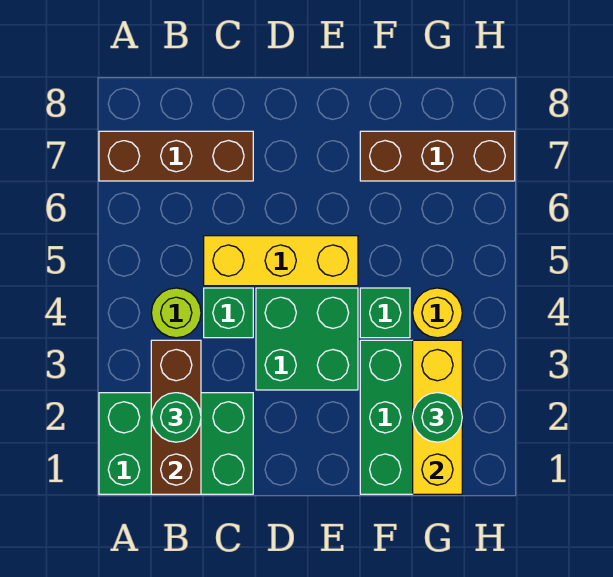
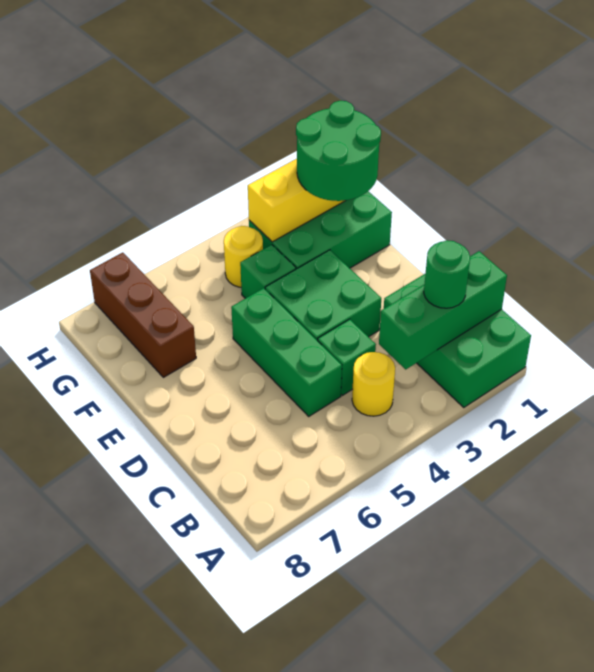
brown 1x3 brick [99,131,253,181] -> none
brown 1x3 brick [151,340,201,494] -> green 1x3 brick [379,251,507,369]
lime 1x1 round brick [151,288,201,338] -> yellow 1x1 round brick [352,352,395,416]
yellow 1x3 brick [204,236,358,286] -> green 1x3 brick [231,288,342,416]
green 1x1 round brick [413,393,462,442] -> green 2x2 round brick [296,101,381,201]

